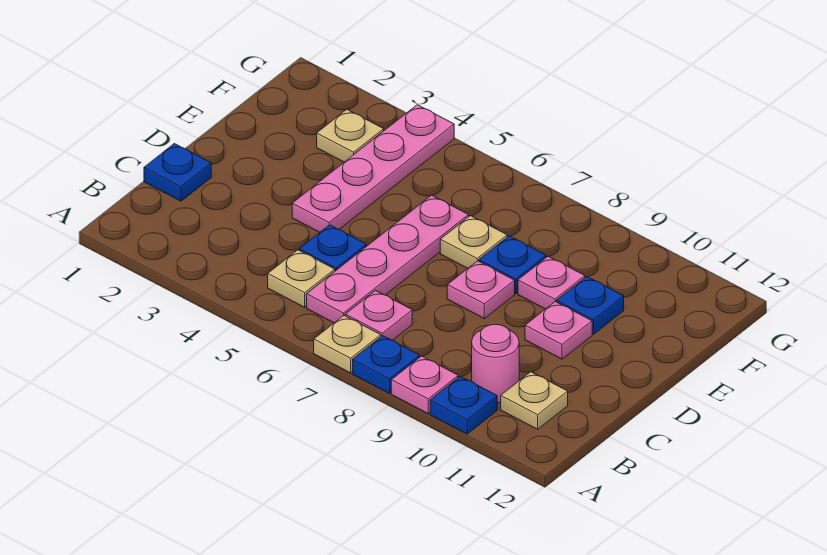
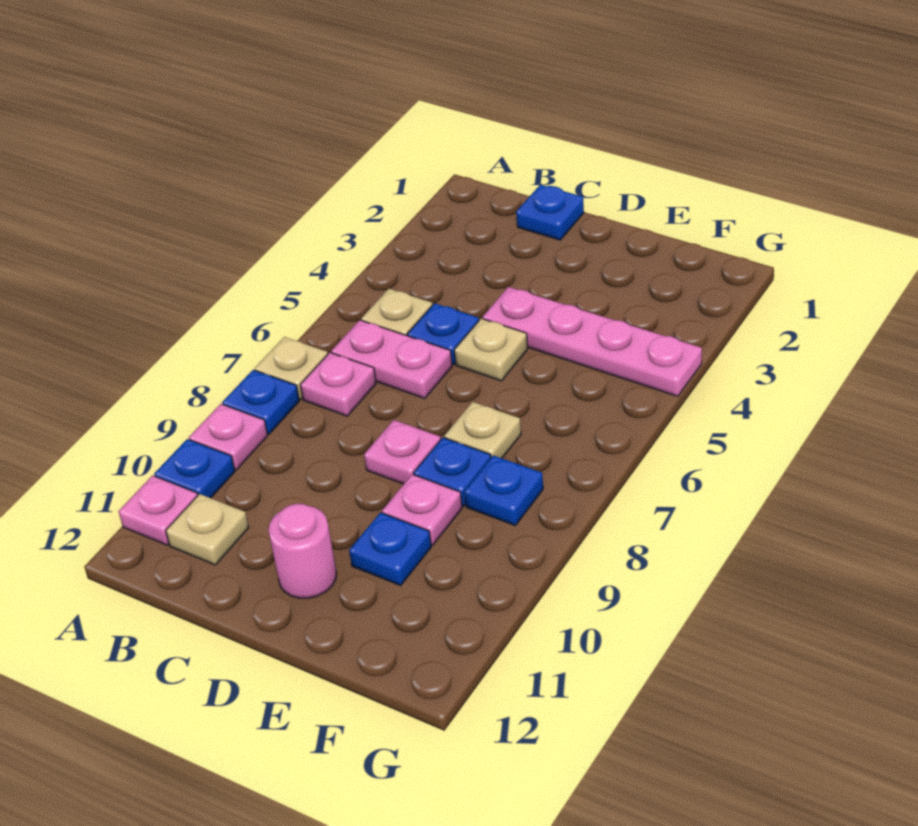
pink 1x4 plate [307,195,469,323] -> pink 1x2 plate [331,320,452,399]
pink 1x1 round brick [472,324,519,403] -> pink 1x1 round brick moved to [268,504,337,598]
pink 1x1 plate [525,302,592,359] -> pink 1x1 plate moved to [119,475,198,545]
tan 1x1 plate [317,109,384,162] -> tan 1x1 plate moved to [454,319,528,381]
none -> blue 1x1 plate [464,455,543,525]

